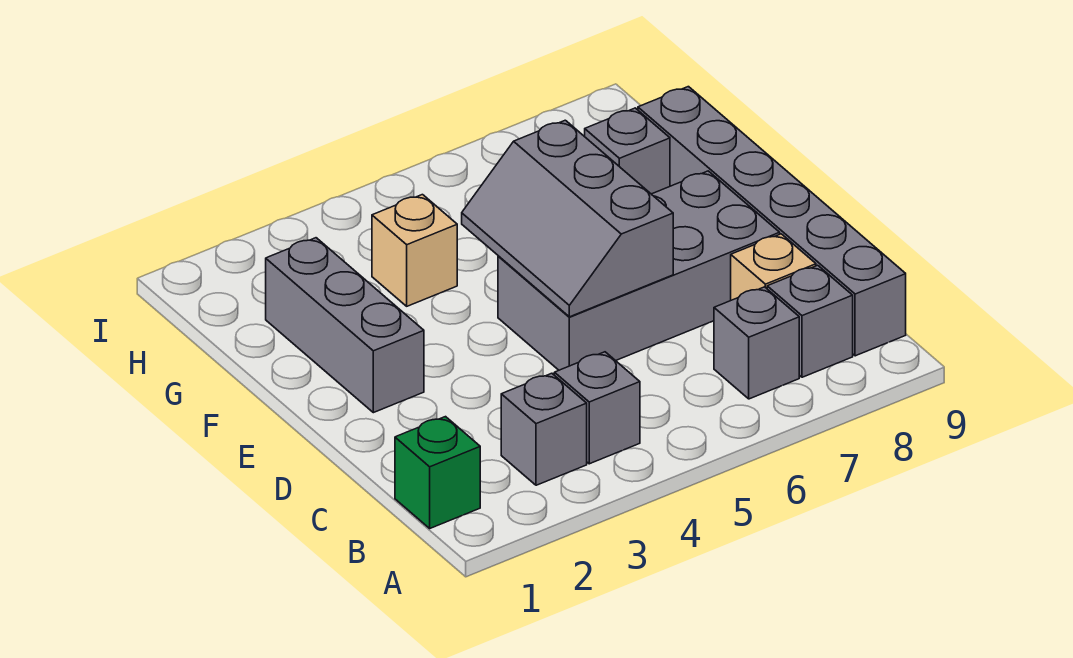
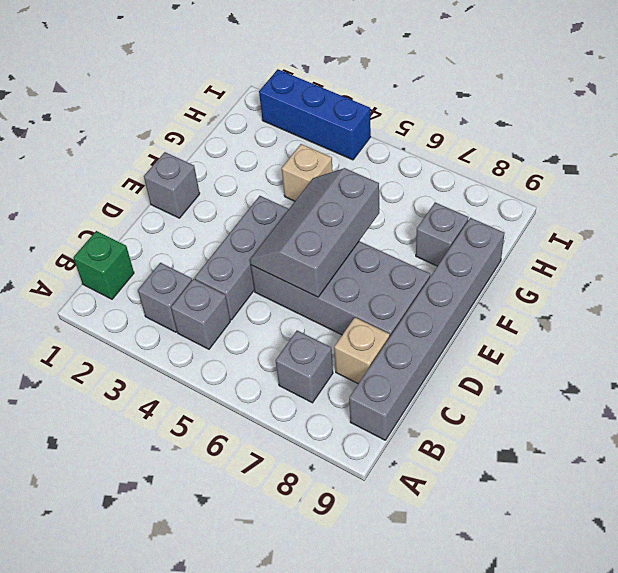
grey 1x1 brick [767,265,853,377] -> grey 1x1 brick moved to [144,152,200,218]
grey 1x3 brick [266,238,424,413] -> grey 1x3 brick moved to [195,196,289,320]
none -> blue 1x3 brick [259,69,371,160]

